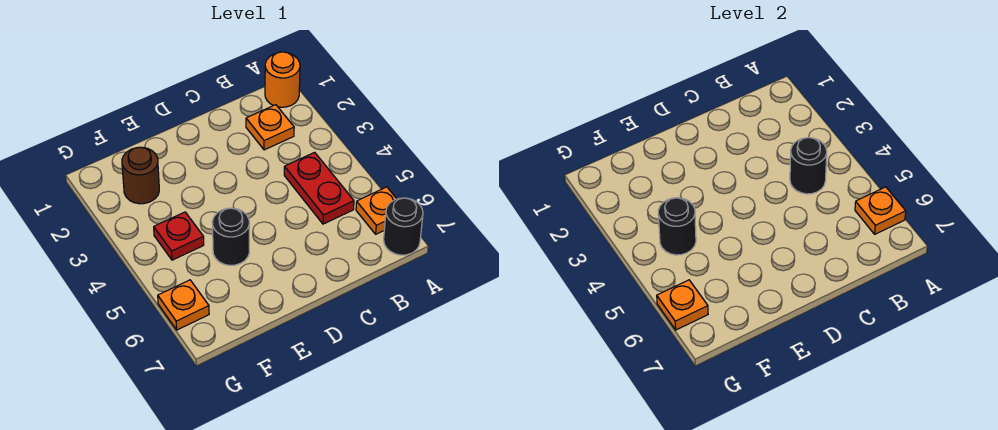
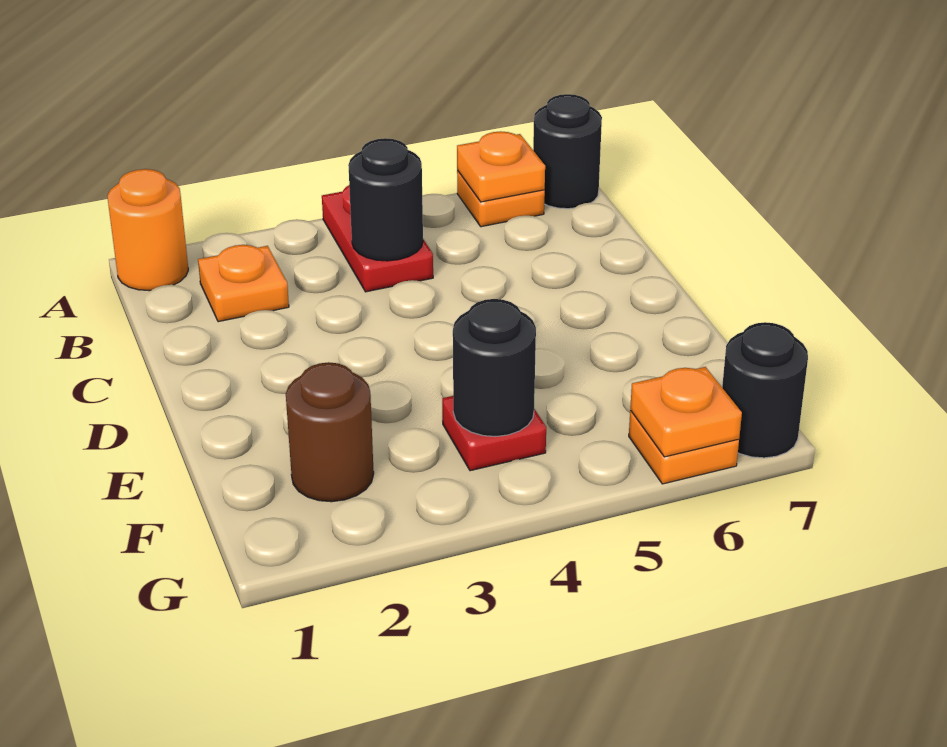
red 1x2 plate [284,152,354,224] -> red 1x2 plate turned to [322,186,433,292]
black 1x1 round brick [212,208,249,265] -> black 1x1 round brick moved to [722,322,808,458]

